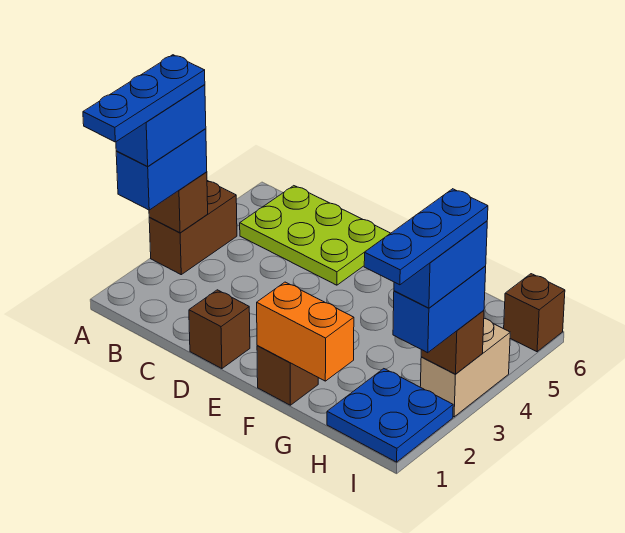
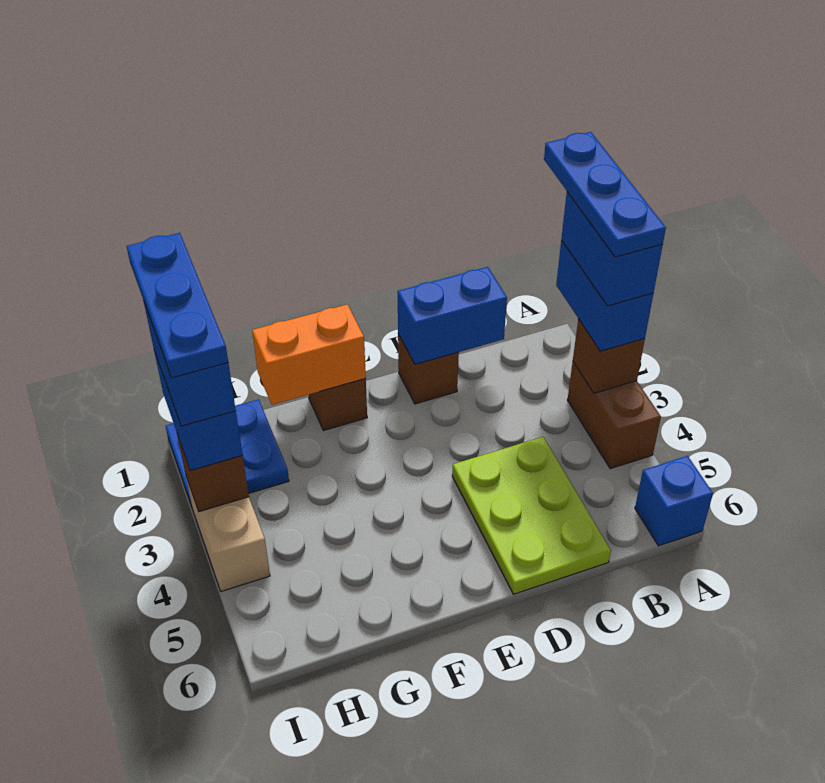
none -> blue 1x1 brick [635,456,713,546]
lime 2x3 plate [240,186,390,285] -> lime 2x3 plate turned to [452,437,611,594]
none -> blue 1x2 brick [398,267,507,364]
brown 1x1 brick [504,274,565,352] -> none

